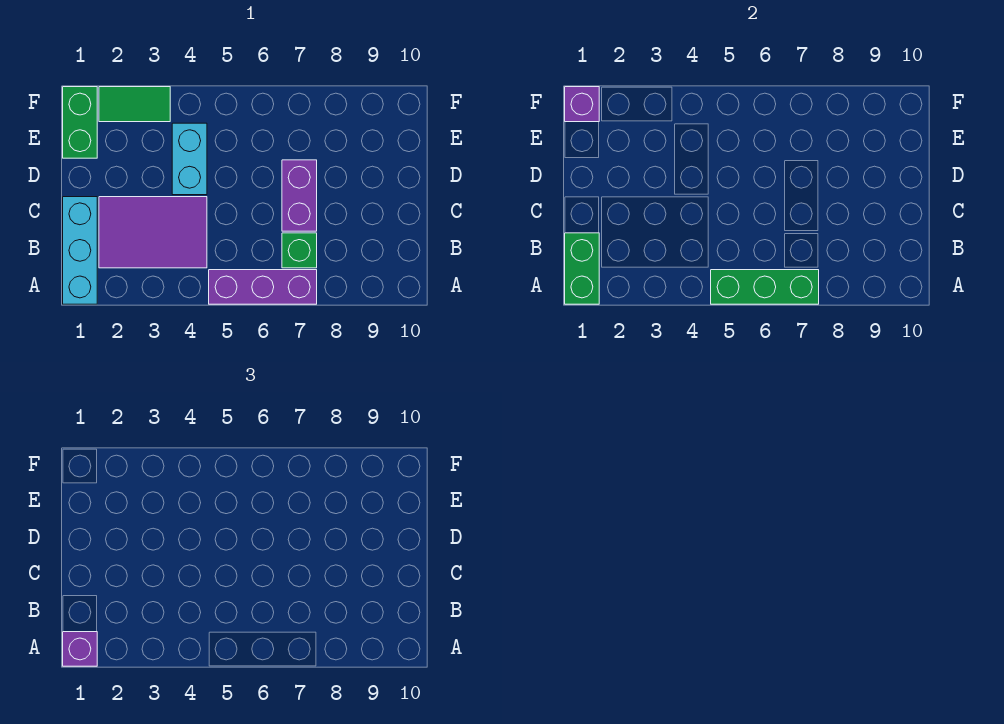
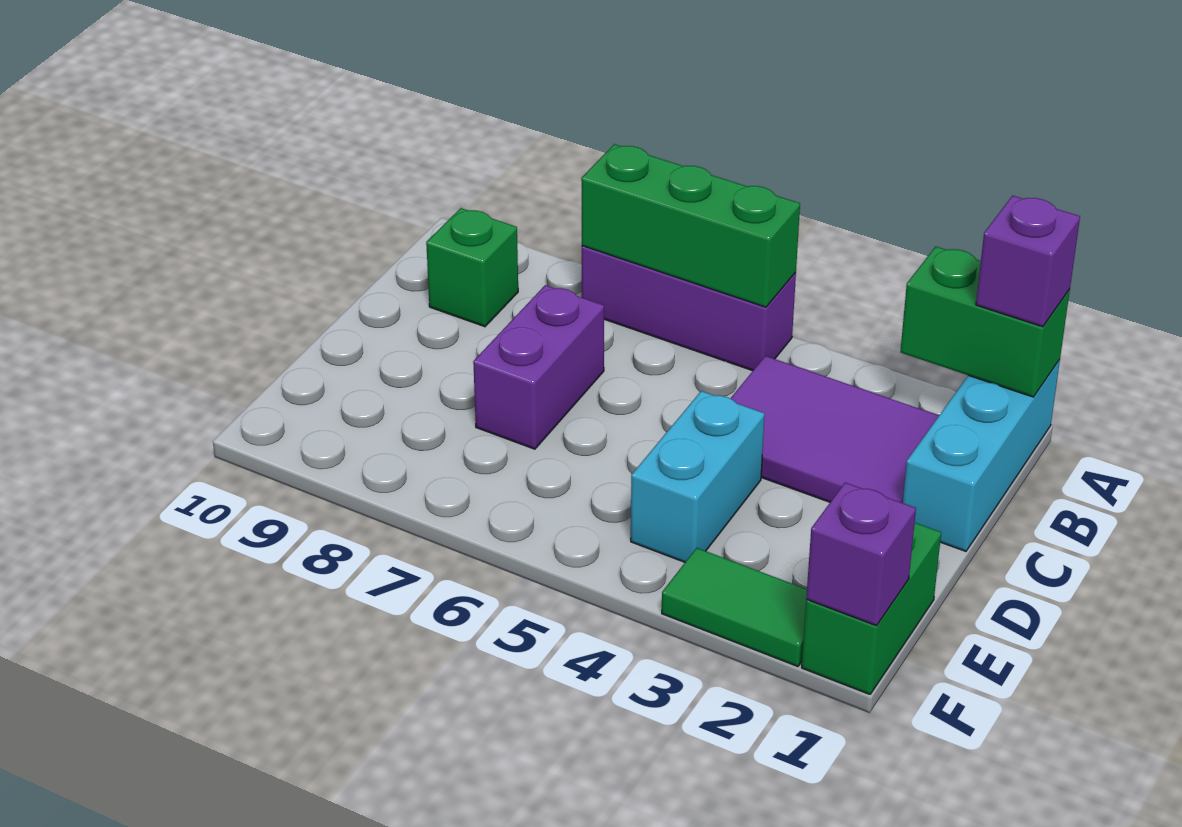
green 1x2 brick [565,233,599,304] -> green 1x2 brick turned to [900,247,1070,397]
green 1x1 brick [282,233,317,268] -> green 1x1 brick moved to [426,208,518,327]

